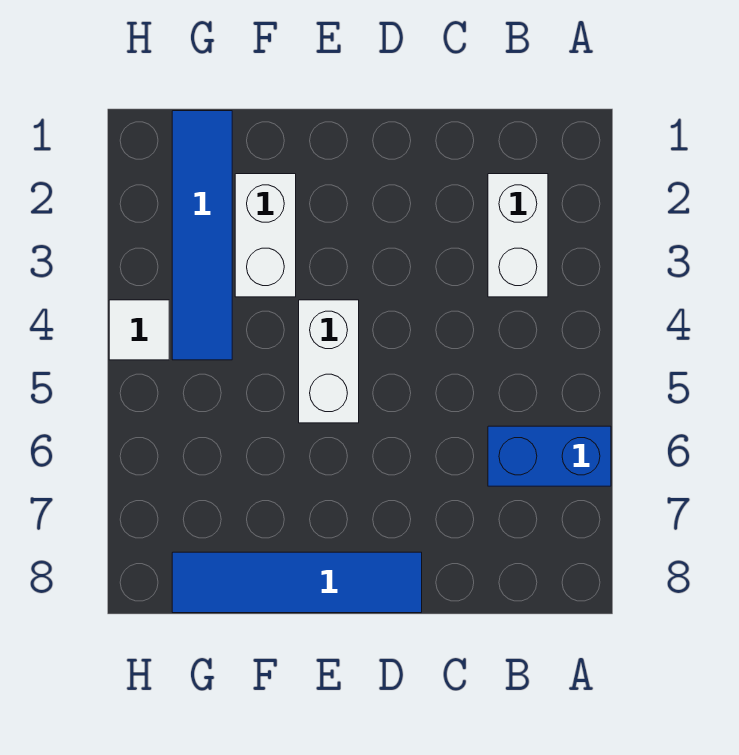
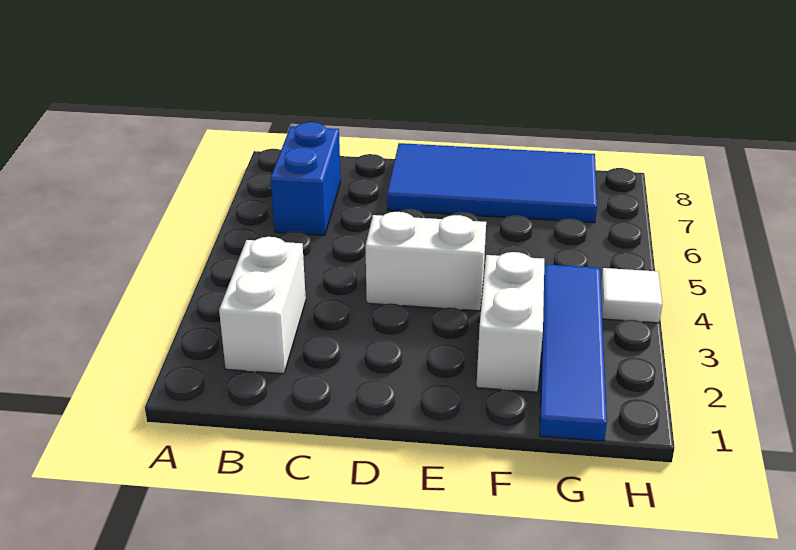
blue 1x2 brick [488,426,611,486] -> blue 1x2 brick turned to [271,122,341,236]
blue 1x4 tile [172,552,422,613] -> blue 2x4 tile [387,143,597,223]
white 1x2 brick [299,300,359,423] -> white 1x2 brick turned to [365,212,486,311]

